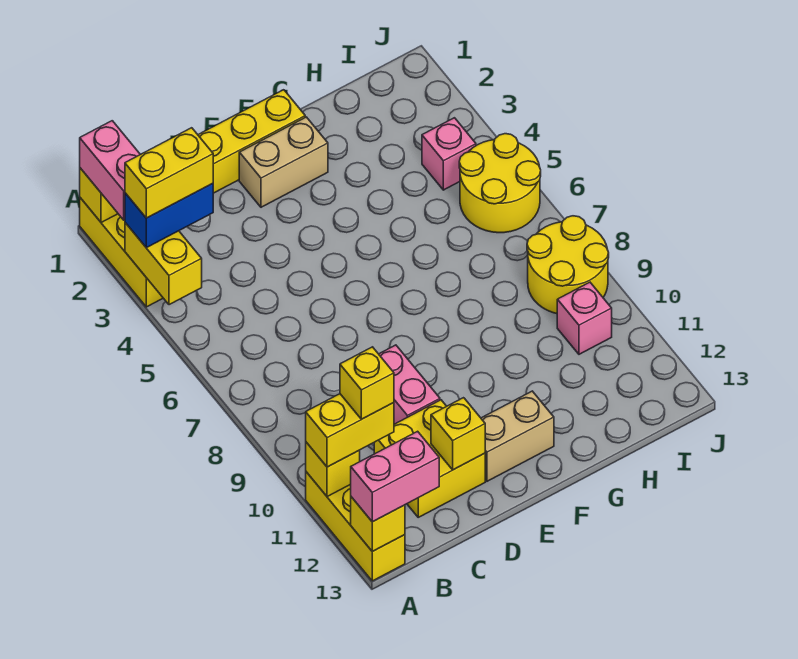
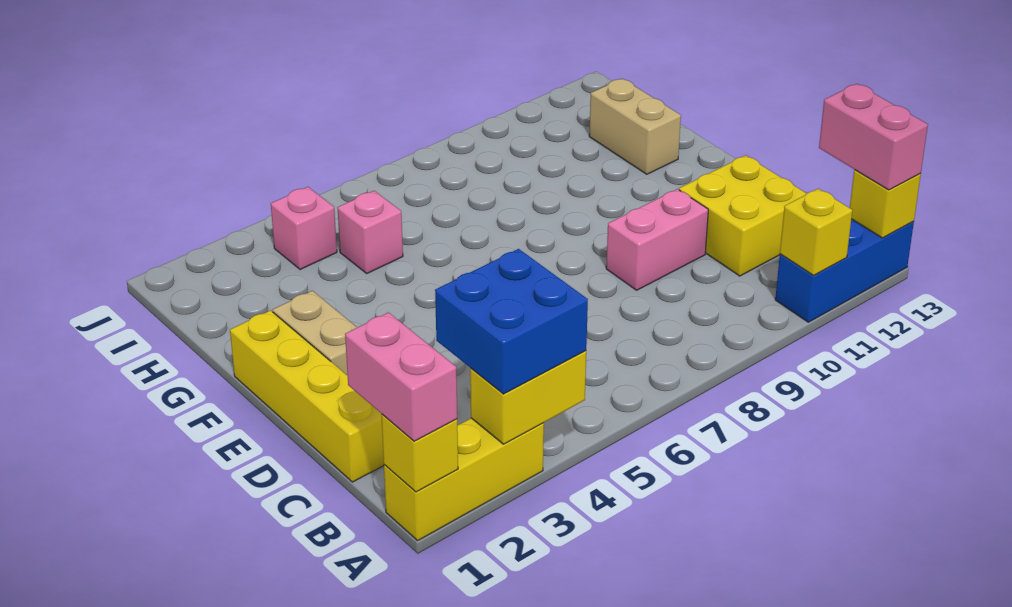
pink 1x2 brick [80,121,140,220] -> pink 1x2 brick turned to [345,312,457,441]
blue 1x2 brick [125,184,213,248] -> blue 2x2 brick [435,249,588,394]
yellow 1x2 brick [125,128,213,218] -> none
yellow 1x3 brick [306,472,405,581] -> blue 1x3 brick [775,219,914,322]
yellow 1x2 brick [306,394,394,467] -> none
yellow 1x1 brick [340,347,394,419] -> none
yellow 1x1 brick [431,398,485,470] -> none
tan 1x2 brick [481,391,554,481] -> tan 1x2 brick moved to [589,79,681,174]
yellow 2x2 round brick [459,134,541,233] -> none
yellow 2x2 round brick [527,216,609,314] -> none
pink 1x1 brick [557,282,612,354] -> pink 1x1 brick moved to [337,191,403,273]

